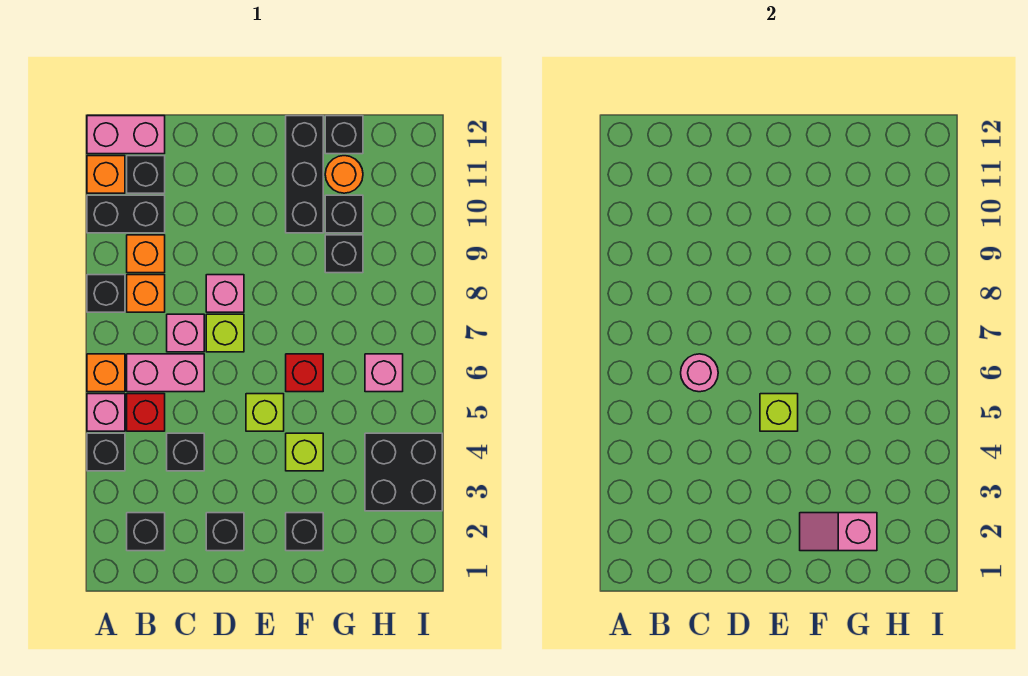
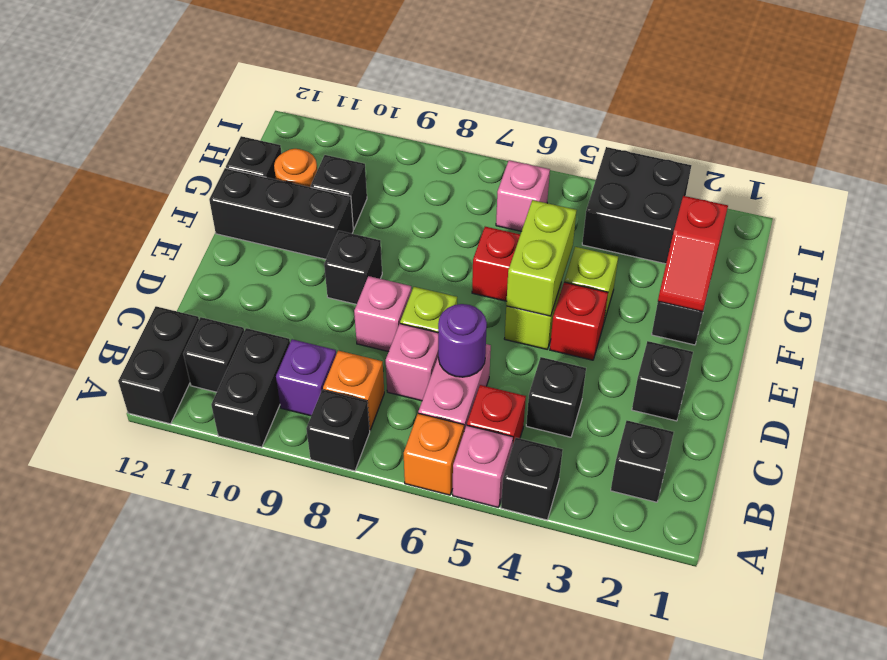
orange 1x1 brick [87,156,125,193] -> none
pink 1x2 brick [87,116,165,154] -> black 1x2 brick [118,306,199,424]
orange 1x1 brick [127,235,165,273] -> purple 1x1 brick [276,339,336,416]
pink 1x1 round brick [681,354,718,392] -> purple 1x1 round brick [438,304,487,377]
none -> red 1x1 brick [550,282,608,360]
lime 1x1 brick [760,394,798,431] -> lime 1x2 brick [506,200,577,316]
pink 1x2 slope [800,513,877,551] -> red 1x2 slope [658,196,728,312]
black 1x1 brick [325,235,363,273] -> black 1x1 brick moved to [324,231,382,304]

